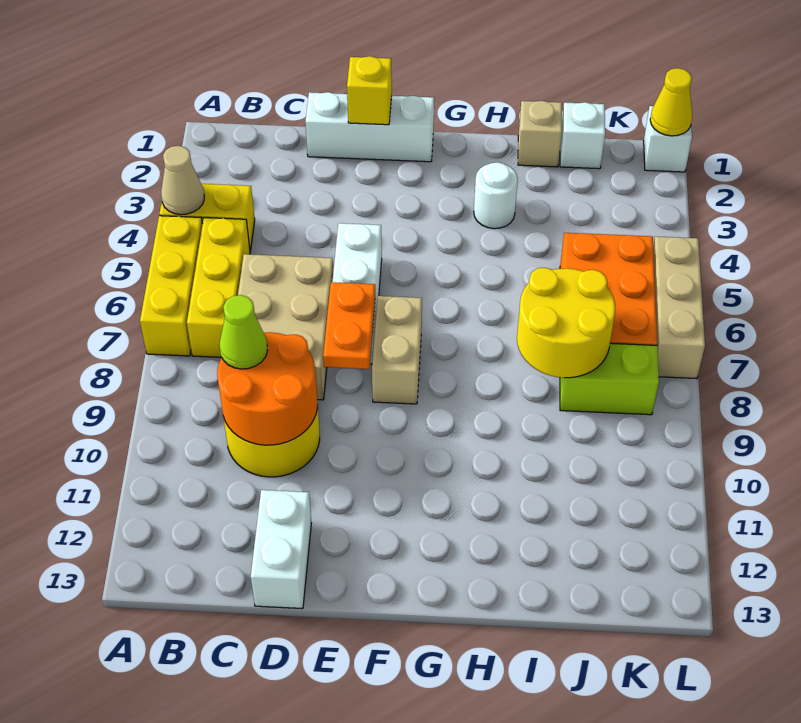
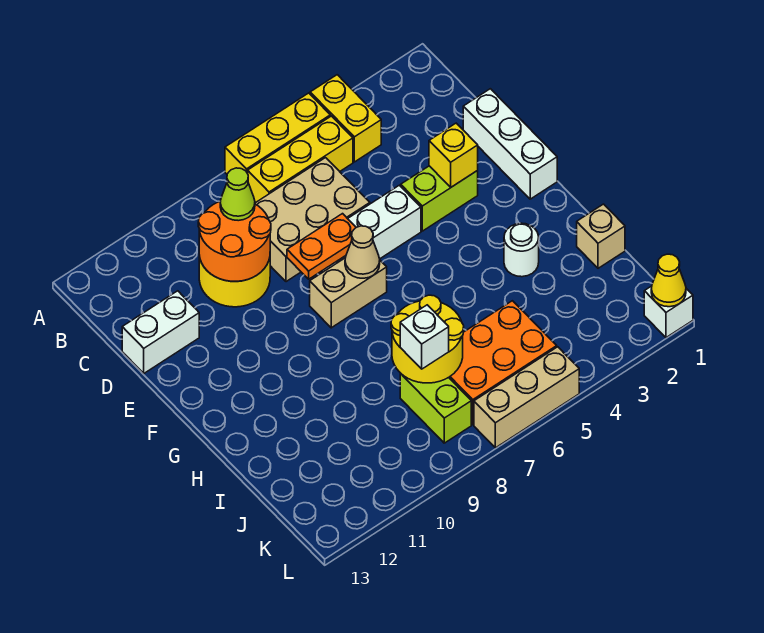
tan 1x1 cone [161,146,204,215] -> tan 1x1 cone moved to [345,226,380,278]
yellow 1x1 brick [347,56,392,125] -> yellow 1x1 brick moved to [429,123,478,187]
none -> lime 1x2 brick [401,166,478,231]
white 1x1 brick [560,102,605,169] -> white 1x1 brick moved to [400,305,449,369]

